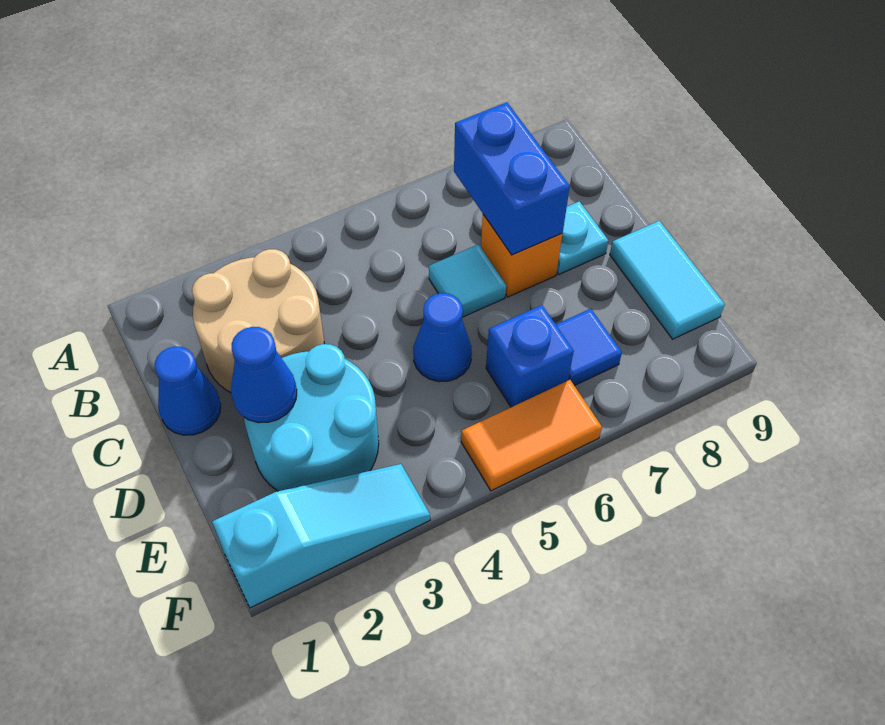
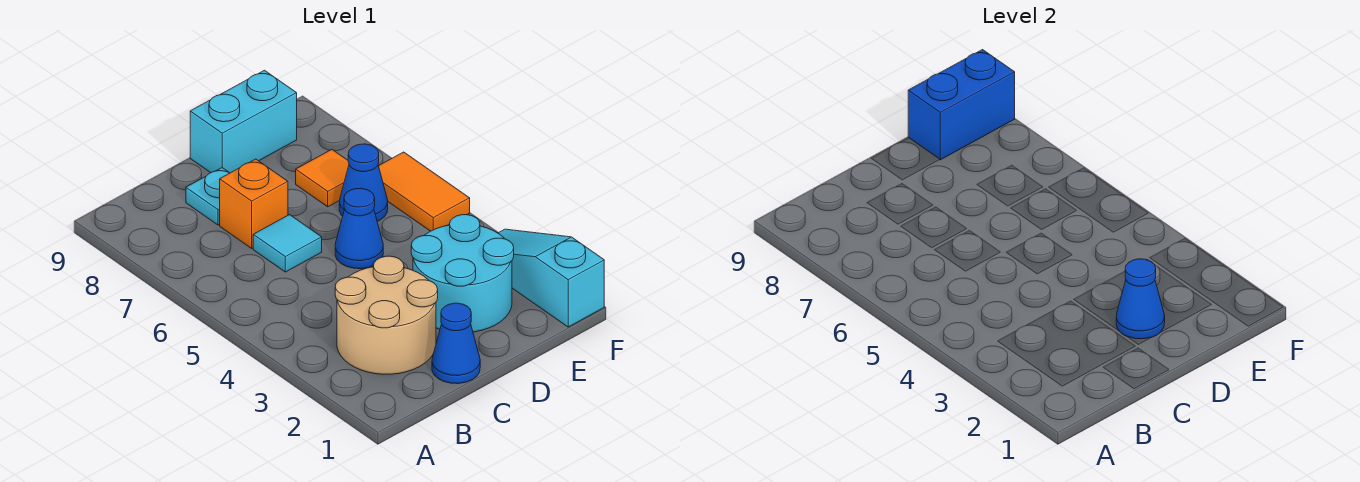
blue 1x2 brick [454,102,570,255] -> blue 1x2 brick moved to [908,50,1015,160]
cyan 1x2 tile [610,221,725,339] -> cyan 1x2 brick [190,70,297,173]
blue 1x1 brick [486,305,574,407] -> blue 1x1 cone [339,144,388,221]
blue 1x1 tile [556,309,622,386] -> orange 1x1 tile [296,150,349,207]

